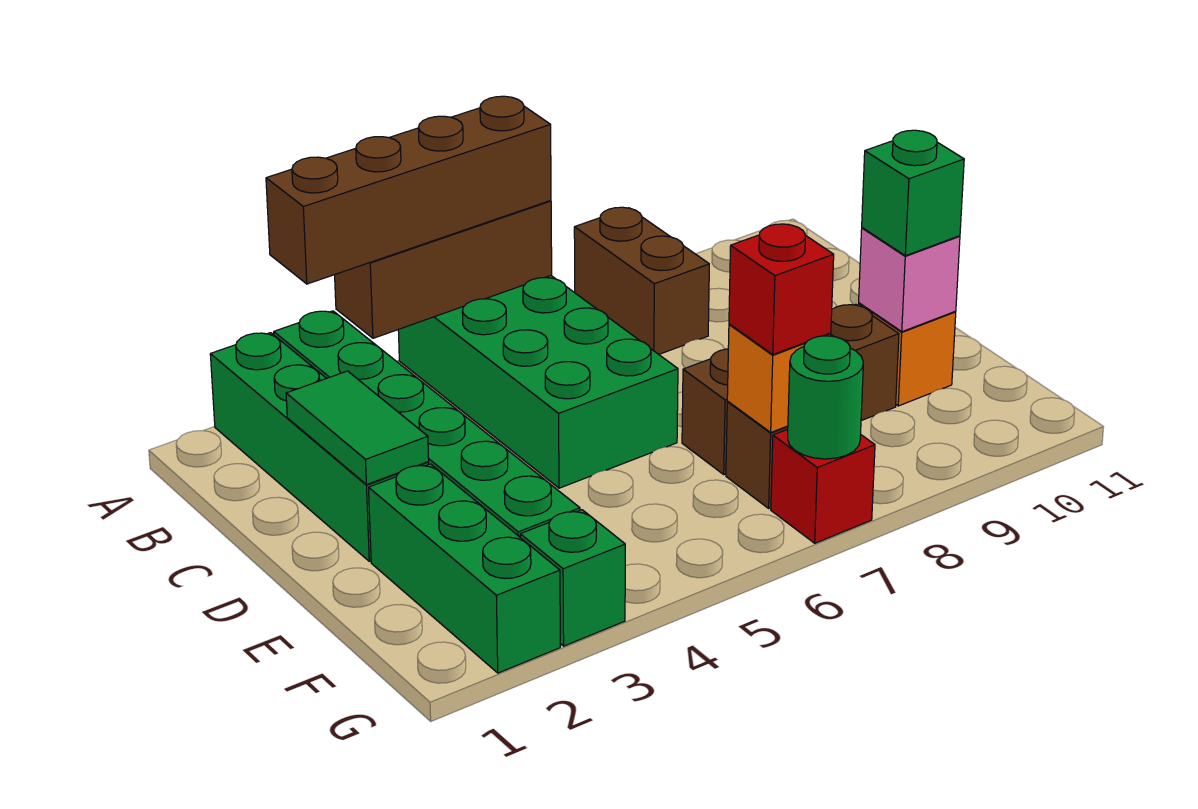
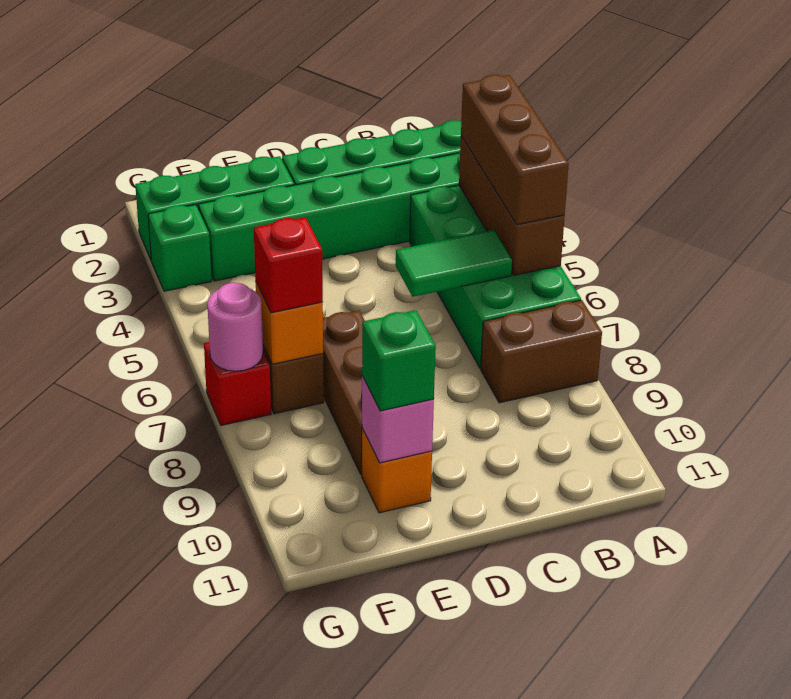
brown 1x4 brick [266,96,551,284] -> brown 1x3 brick [461,75,569,225]
green 2x4 brick [398,276,678,488] -> green 2x4 brick turned to [410,185,581,368]
green 1x2 tile [286,371,429,485] -> green 1x2 tile moved to [396,230,512,297]
green 1x1 round brick [788,336,863,459] -> pink 1x1 round brick [207,283,263,371]

